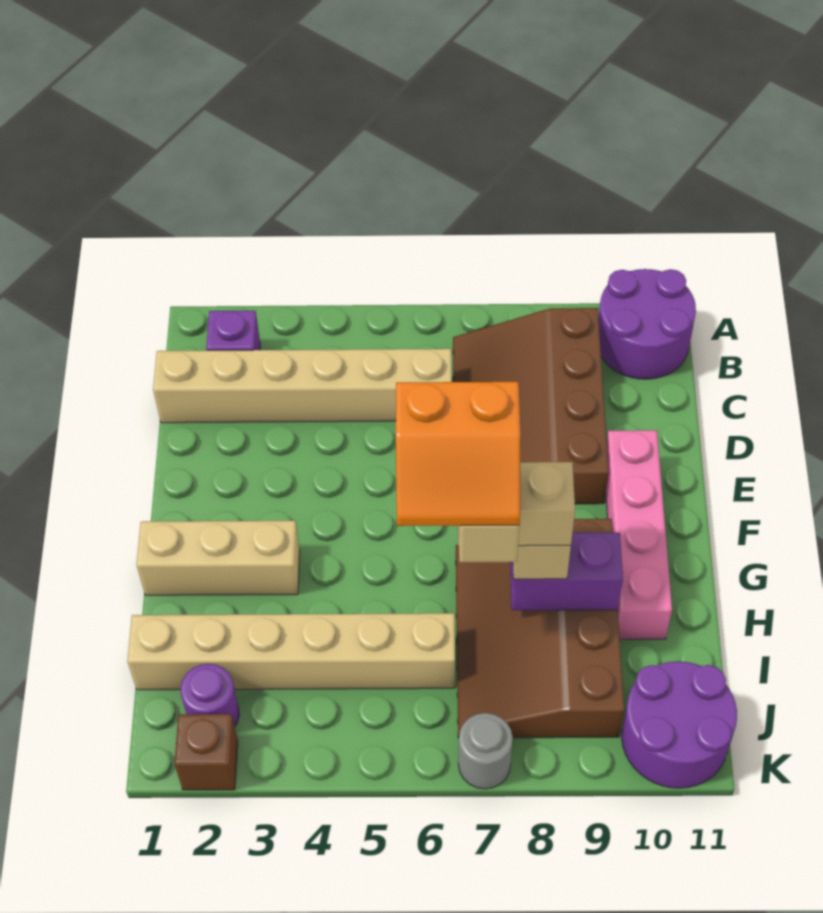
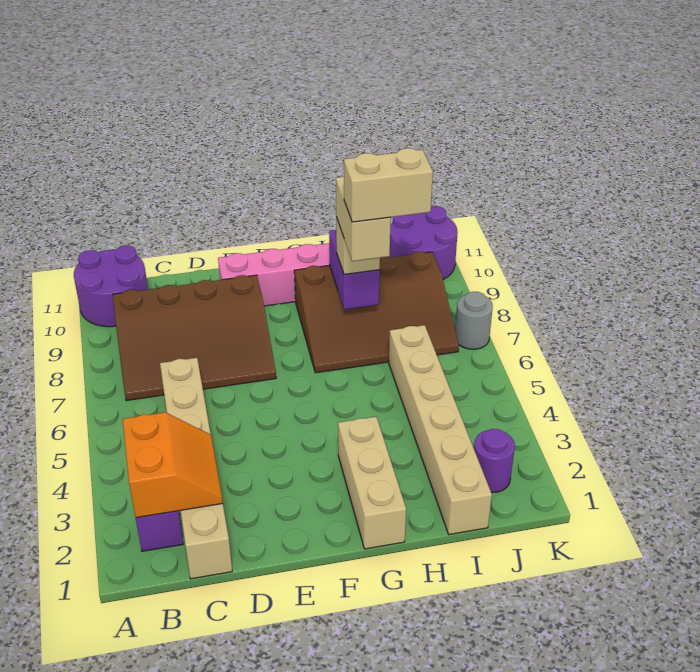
orange 2x2 slope [396,382,520,526] -> orange 2x2 slope moved to [123,412,223,518]
brown 1x1 brick [175,714,238,790] -> none

